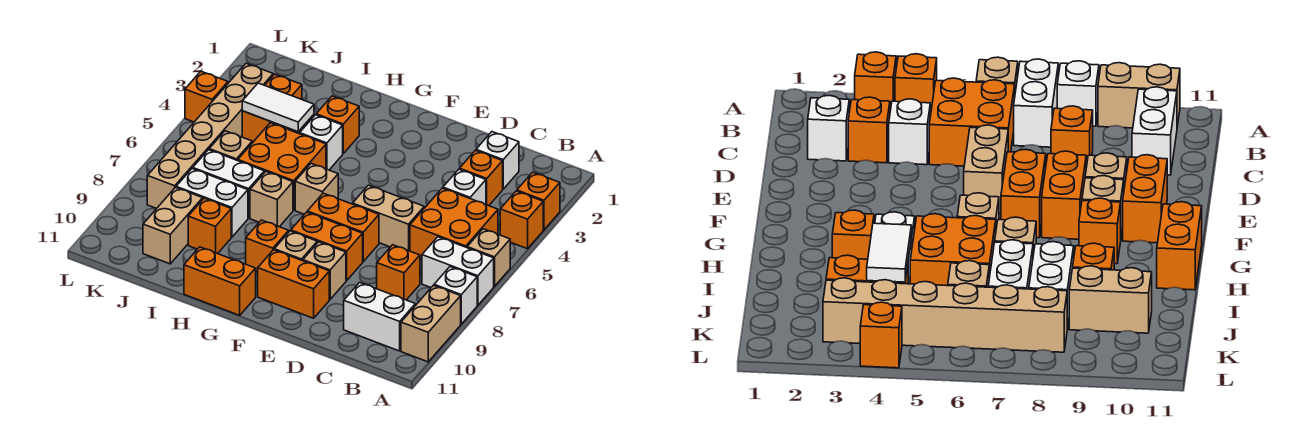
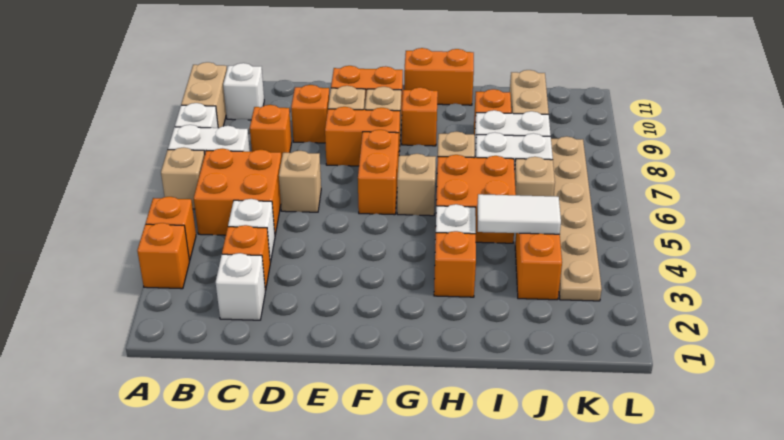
white 1x2 brick [344,283,415,351] -> white 1x1 brick [223,63,264,120]
tan 1x2 brick [353,185,424,251] -> tan 1x1 brick [279,151,321,212]
orange 1x2 brick [307,193,379,262] -> orange 1x2 brick turned to [358,130,399,215]
tan 1x6 brick [147,63,273,209] -> tan 1x6 plate [551,136,602,301]
orange 1x1 brick [185,71,228,122] -> orange 1x1 brick moved to [291,85,330,143]

